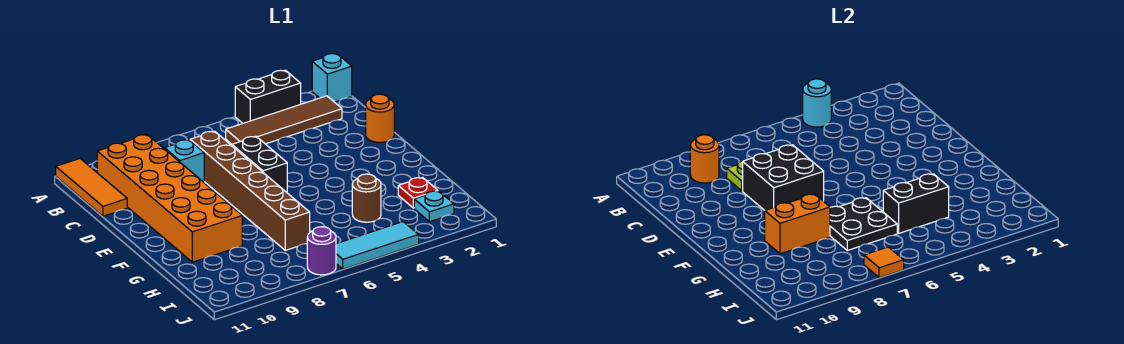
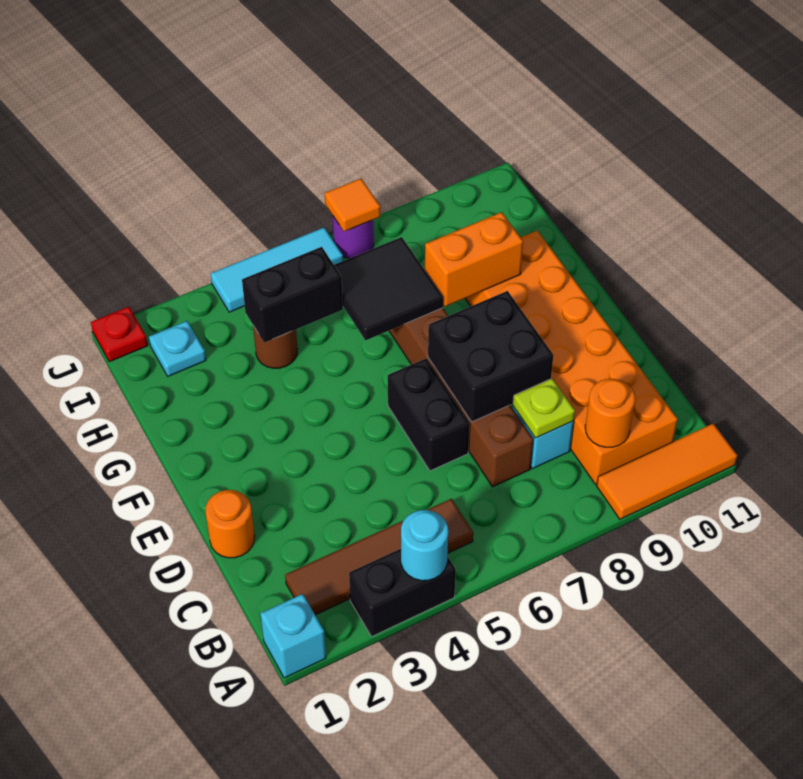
orange 1x3 tile [56,159,127,216] -> orange 1x3 tile turned to [597,424,737,519]
black 2x2 plate [830,198,897,250] -> black 2x2 tile [334,237,443,340]
red 1x1 plate [398,177,438,208] -> red 1x1 plate moved to [91,307,148,362]

